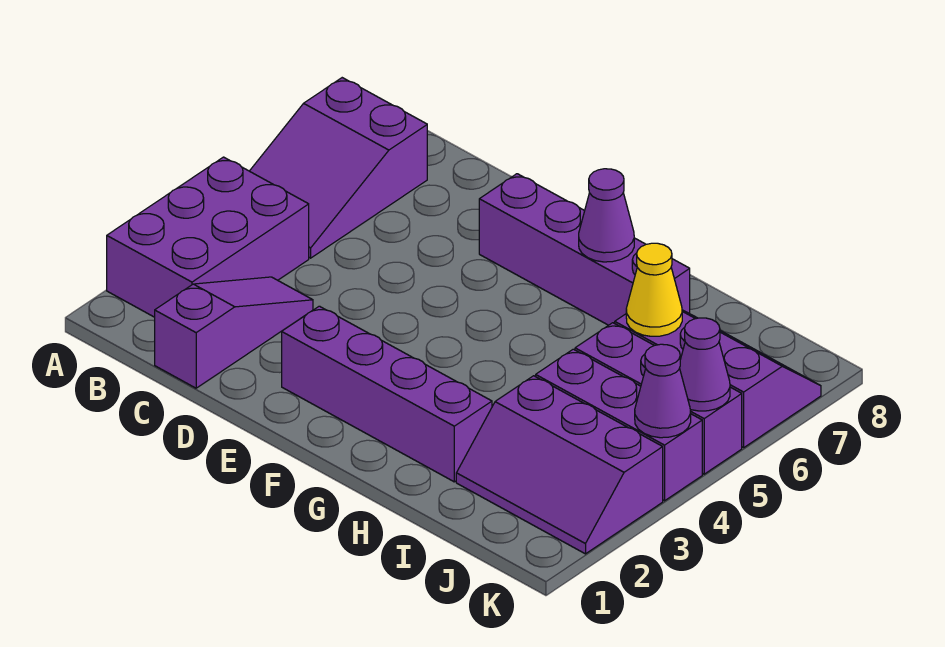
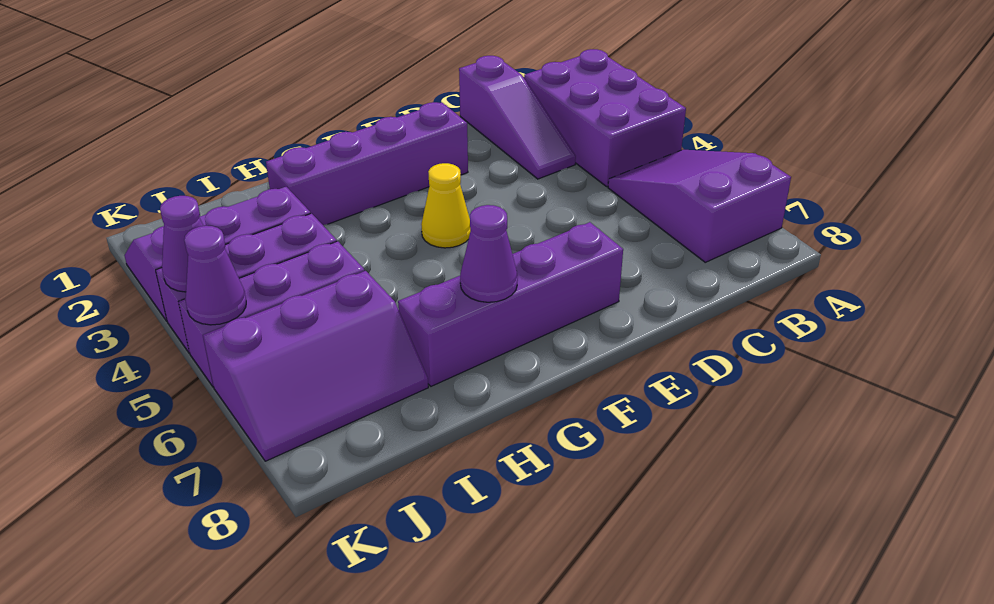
yellow 1x1 cone [626,243,682,336] -> yellow 1x1 cone moved to [421,163,471,248]

